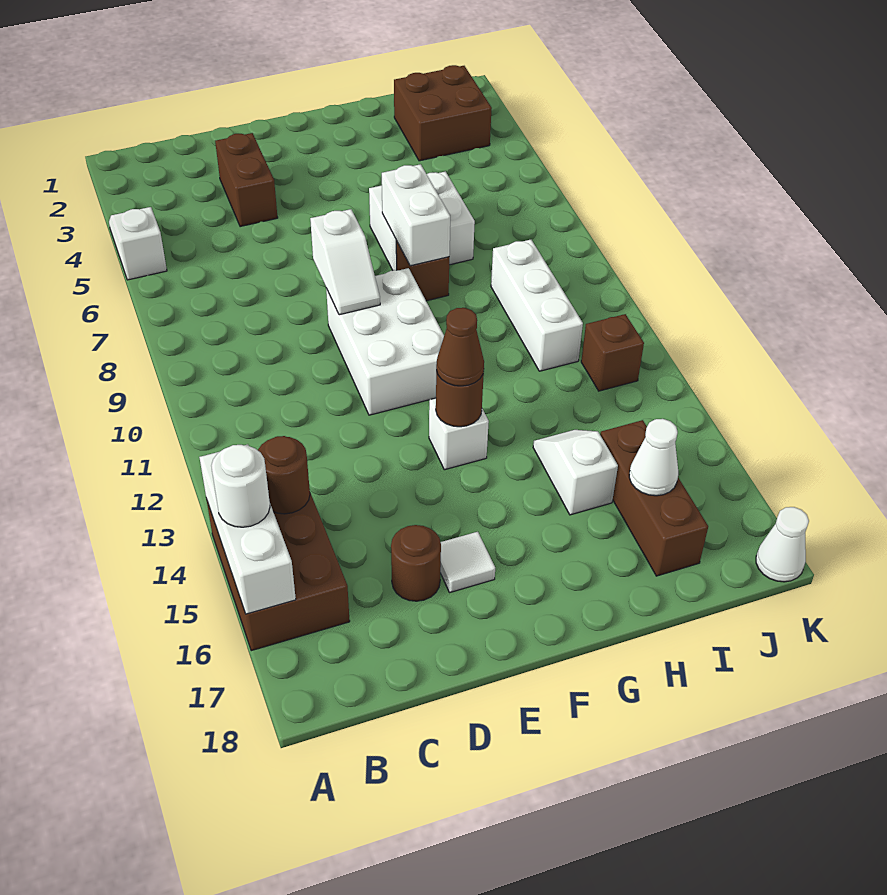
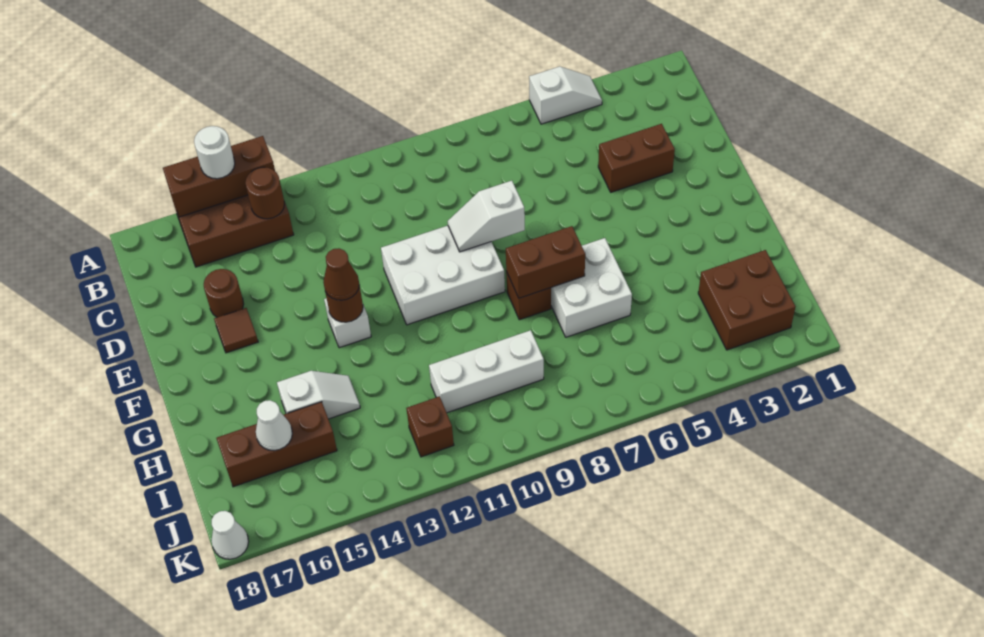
white 1x3 brick [199,444,296,614] -> brown 1x3 brick [163,136,275,217]
white 1x1 tile [440,532,495,593] -> brown 1x1 tile [214,308,258,353]
white 1x2 brick [382,164,450,266] -> brown 1x2 brick [506,226,585,298]

